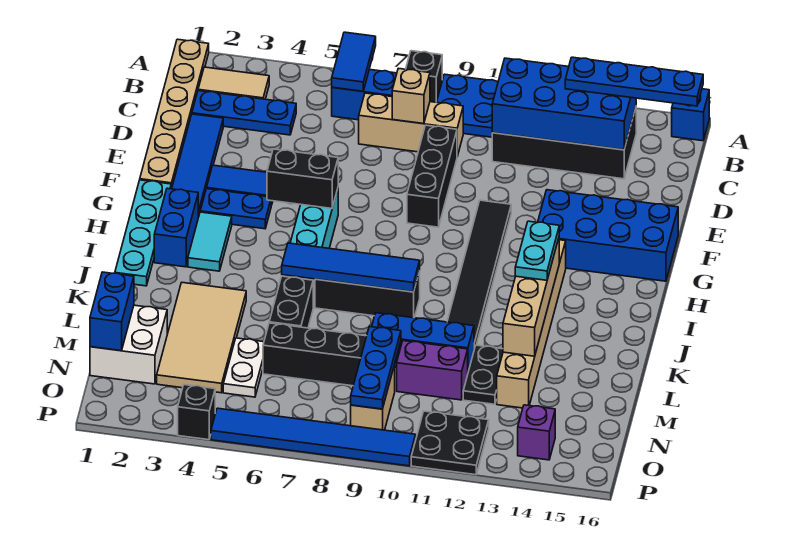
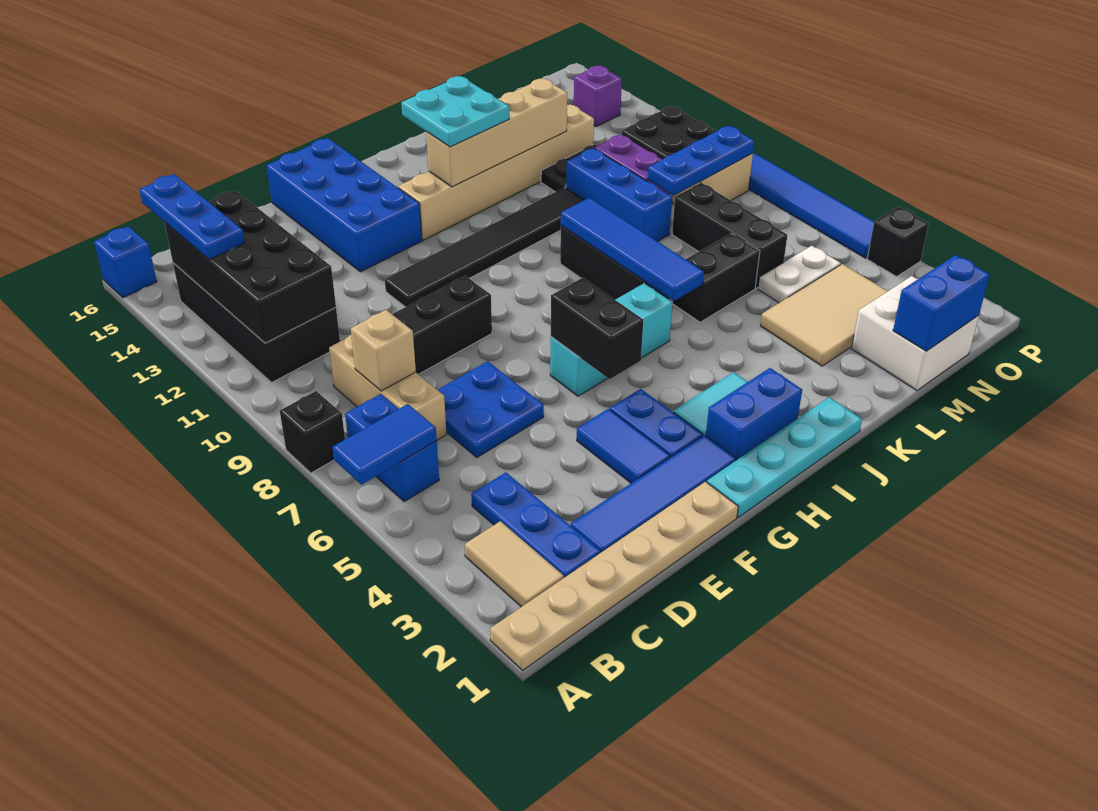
blue 2x2 plate [437,74,498,137] -> blue 2x2 plate moved to [438,361,544,457]
blue 2x4 brick [492,58,636,150] -> black 2x4 brick [164,190,336,343]
blue 1x4 plate [565,57,703,106] -> blue 1x3 plate [139,174,245,260]
cyan 1x2 plate [515,221,559,280] -> cyan 2x2 plate [401,76,509,147]
tan 2x4 tile [157,283,246,393] -> tan 2x3 tile [760,264,888,366]

